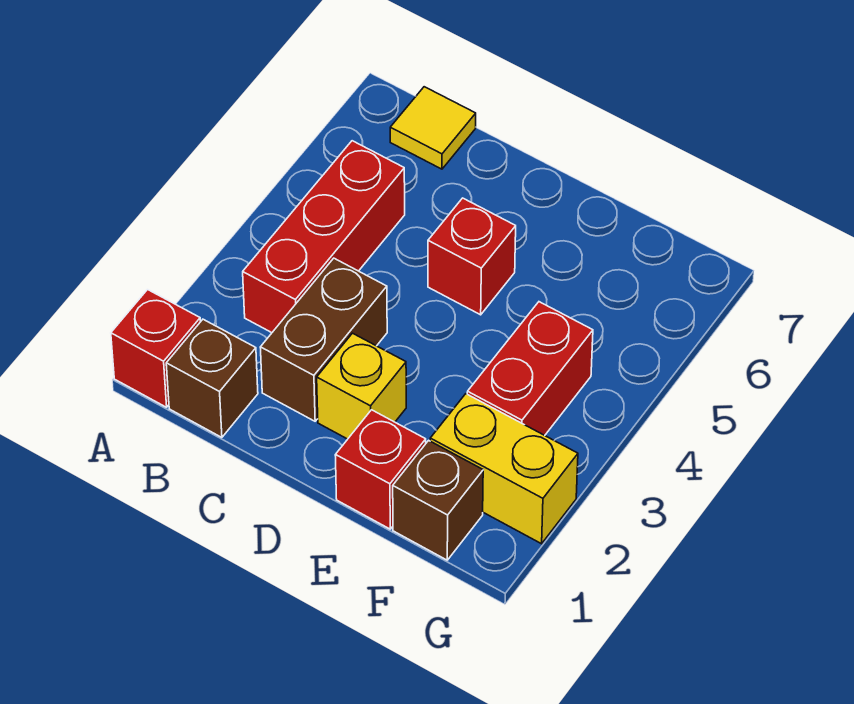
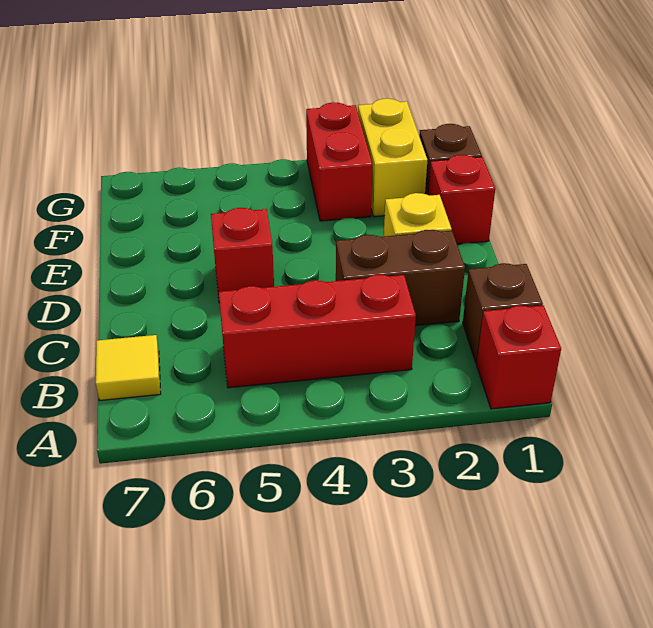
red 1x2 brick [467,302,593,435] -> red 1x2 brick turned to [306,102,373,221]

